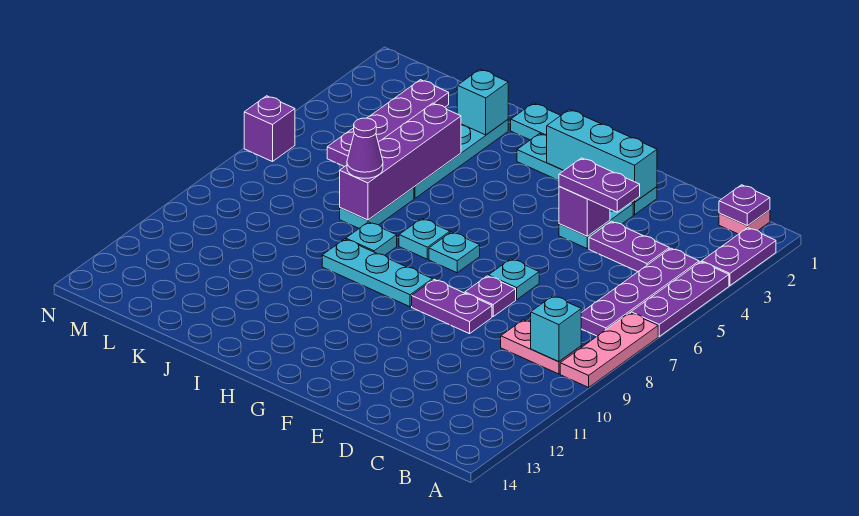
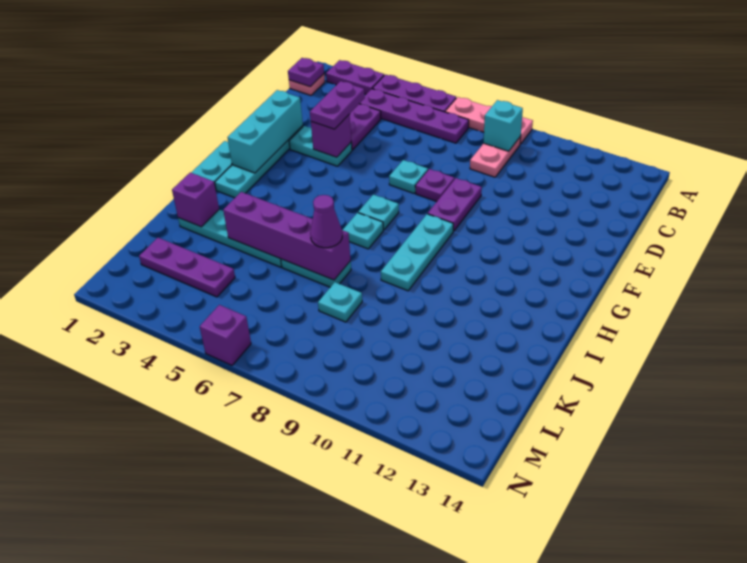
cyan 1x1 plate [346,222,397,255] -> cyan 1x1 plate moved to [318,282,362,322]
cyan 1x1 brick [457,69,509,135] -> purple 1x1 brick [172,173,219,227]
purple 1x4 plate [327,80,449,167] -> purple 1x3 plate [139,238,235,297]

